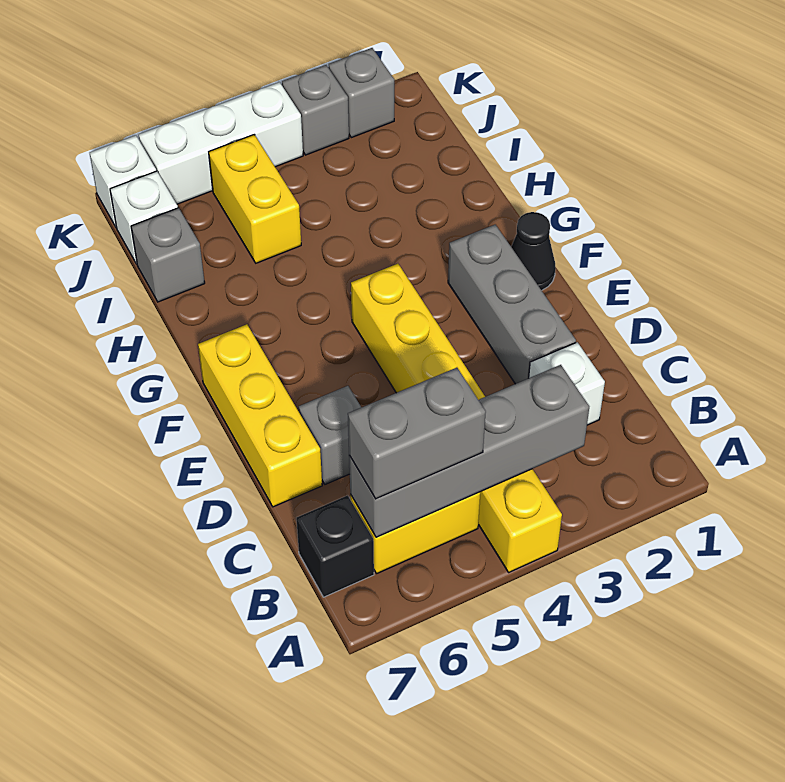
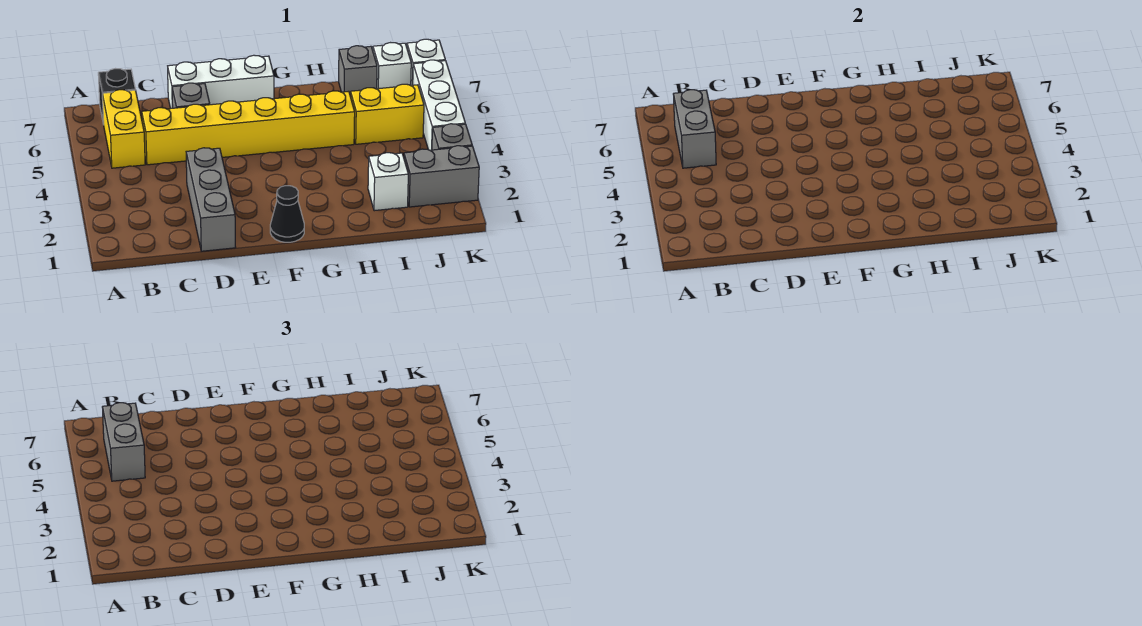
yellow 1x6 brick [351,264,562,572] -> yellow 1x6 brick moved to [142,91,355,165]
grey 1x4 brick [349,365,589,537] -> grey 1x2 brick [673,90,716,168]
white 1x1 brick [529,342,605,425] -> white 1x1 brick moved to [368,153,408,211]
grey 1x3 brick [448,225,576,384] -> grey 1x3 brick turned to [186,148,236,251]
yellow 1x3 brick [198,324,322,507] -> white 1x3 brick [168,55,274,109]
grey 1x1 brick [329,48,394,138] -> grey 1x2 brick [404,146,479,207]

